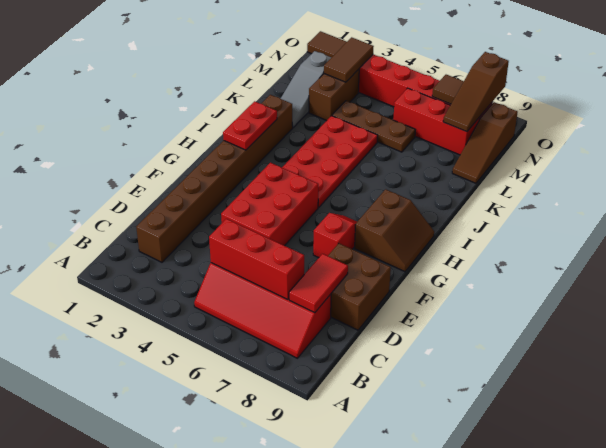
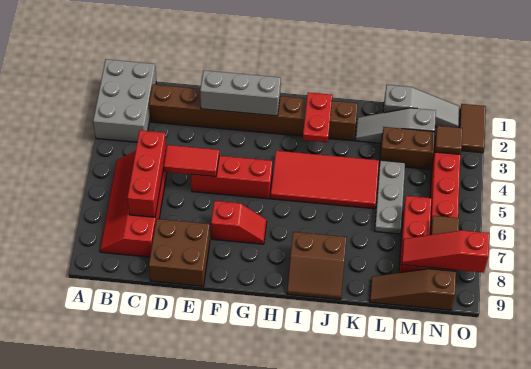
none -> grey 2x3 brick [93,59,156,142]
red 1x2 tile [289,254,348,313] -> red 1x2 tile moved to [164,145,219,177]
none -> grey 1x3 brick [200,70,281,116]
red 2x3 brick [221,163,318,246] -> red 1x3 brick [191,156,272,199]
brown 2x2 slope [355,189,434,272] -> brown 2x2 slope moved to [287,232,347,300]
red 1x2 plate [223,101,277,150] -> red 1x2 plate turned to [303,92,332,142]
red 2x4 plate [282,116,378,208] -> red 2x4 tile [271,151,379,209]
none -> grey 1x3 slope [383,85,460,127]
brown 1x3 plate [332,101,415,152] -> grey 1x3 plate [375,160,405,234]
brown 1x2 tile [324,37,374,82] -> brown 1x1 tile [435,126,462,154]
brown 1x3 slope [443,52,509,132] -> red 1x3 slope [402,230,489,273]

